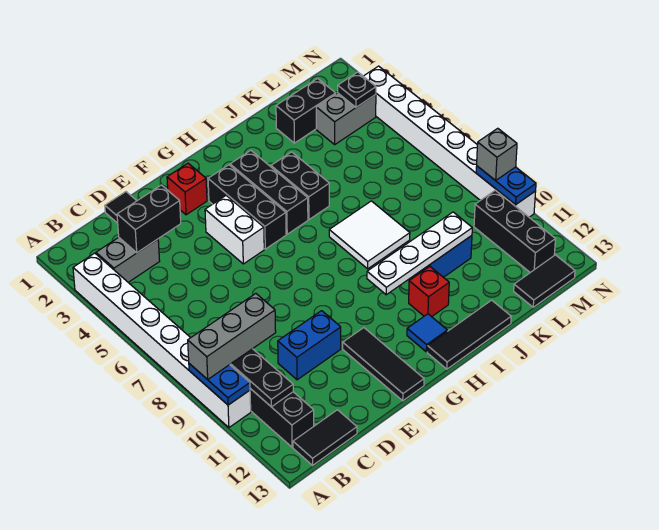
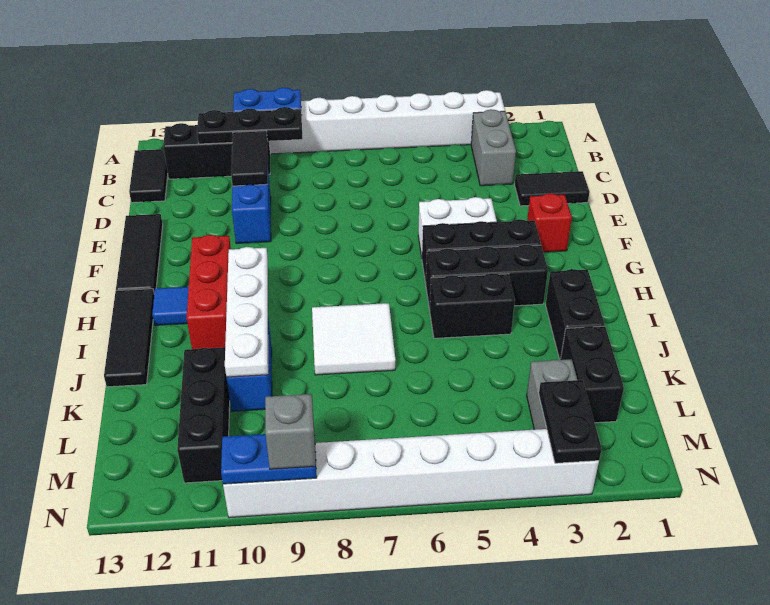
grey 1x3 brick [188,294,276,380] -> none
black 1x2 brick [117,185,181,253] -> black 1x2 brick moved to [546,269,605,360]
black 1x3 tile [343,328,424,401] -> black 1x3 tile turned to [116,214,163,292]
red 1x1 brick [409,266,449,317] -> red 1x3 brick [187,235,231,349]
black 1x2 tile [514,255,575,307] -> black 1x2 tile moved to [231,131,268,186]
black 1x1 plate [338,72,376,107] -> black 1x2 plate [539,380,602,463]
black 1x3 brick [474,190,555,272] -> black 1x3 brick turned to [177,347,230,483]

